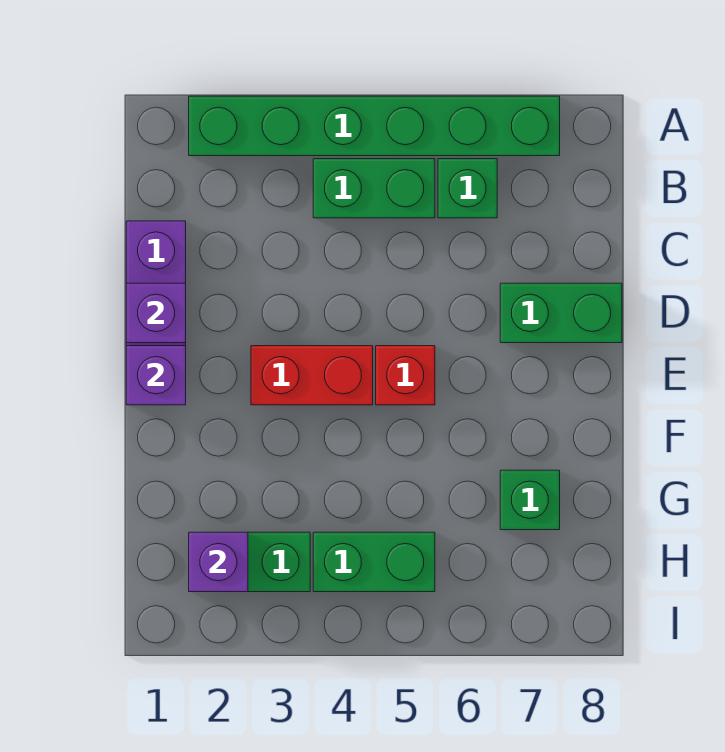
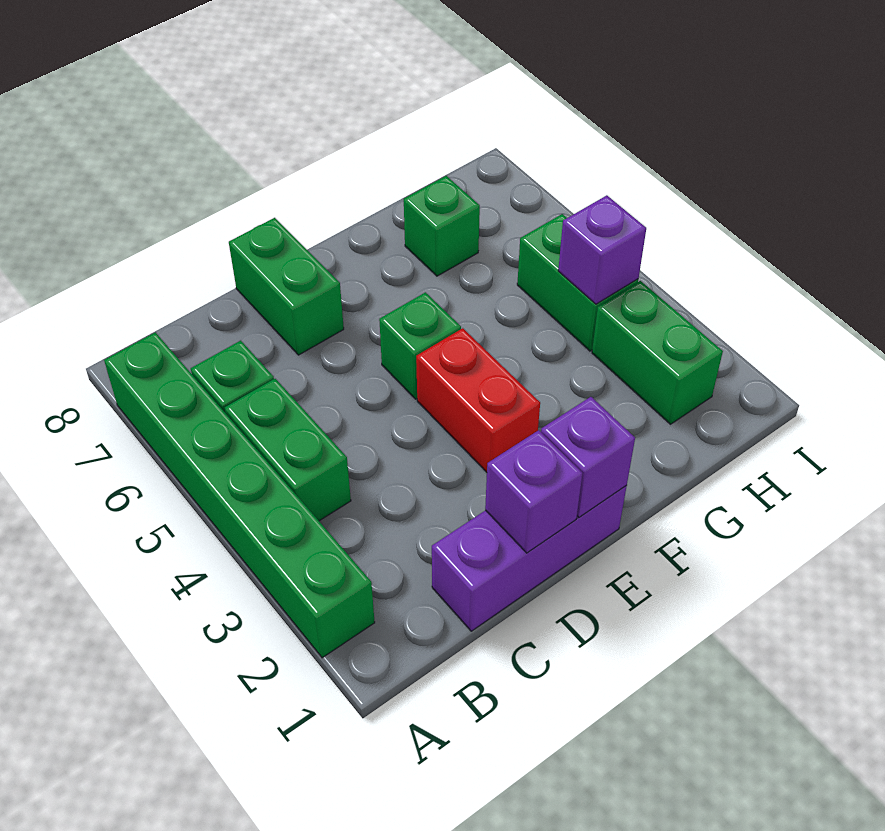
red 1x1 brick [376,346,435,405] -> green 1x1 brick [379,292,461,399]
purple 1x1 brick [189,532,248,592] -> purple 1x1 brick moved to [558,195,646,304]

